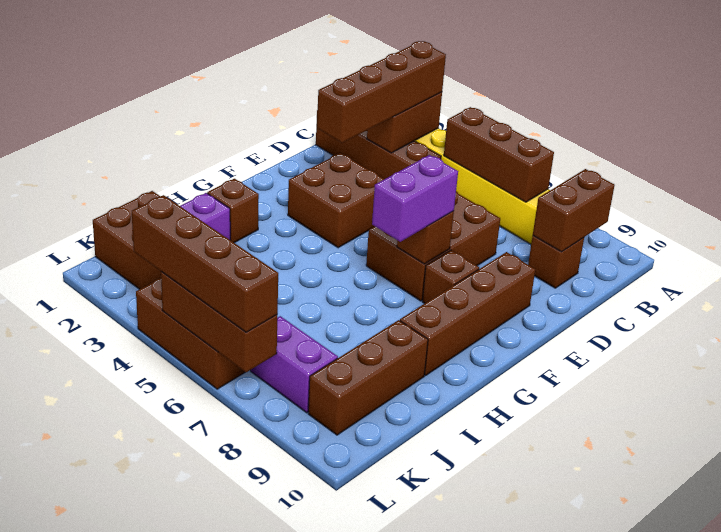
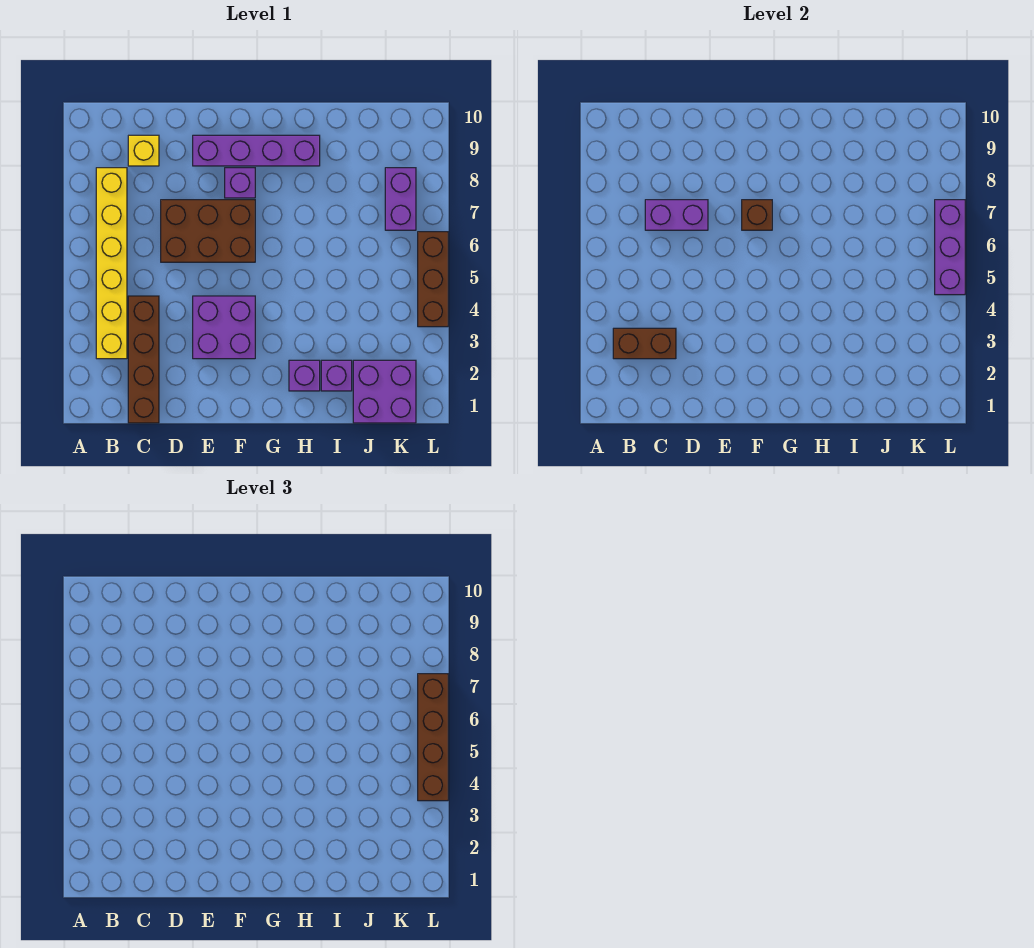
brown 1x4 brick [317,41,446,143] -> none
brown 1x3 brick [444,107,554,202] -> none
brown 1x2 brick [533,169,615,252] -> none
brown 1x1 brick [528,236,584,288] -> yellow 1x1 brick [128,135,159,166]
brown 2x2 brick [288,153,384,248] -> purple 2x2 brick [193,296,255,359]
brown 1x4 brick [400,252,535,376] -> purple 1x4 brick [193,135,320,166]
purple 1x2 brick [372,155,458,242] -> purple 1x2 brick moved to [645,200,708,230]
brown 1x1 brick [422,250,479,304] -> purple 1x1 brick [225,168,255,198]
brown 1x1 brick [207,179,259,243] -> purple 1x1 brick [289,360,320,391]
brown 1x3 brick [308,320,428,435] -> none
brown 2x2 brick [93,191,161,289] -> purple 2x2 brick [353,360,416,423]
brown 1x3 brick [161,272,277,372] -> purple 1x3 brick [935,200,965,295]

